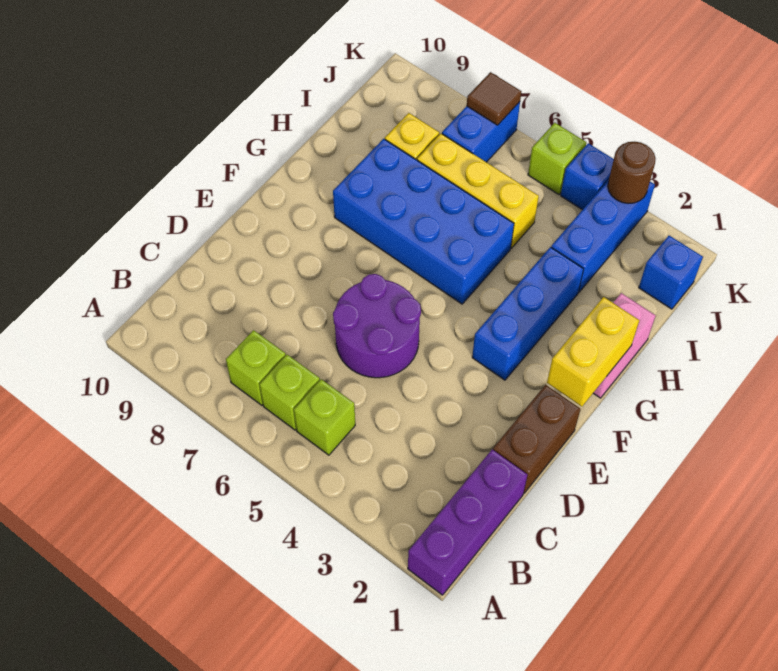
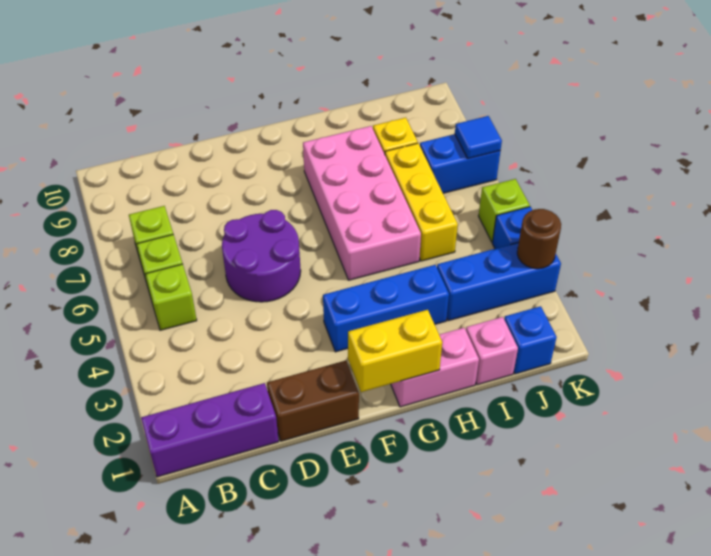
blue 2x4 brick [333,139,514,304] -> pink 2x4 brick [303,126,421,280]
none -> pink 1x1 brick [466,317,518,385]
brown 1x1 tile [467,72,521,125] -> blue 1x1 tile [455,116,502,159]

